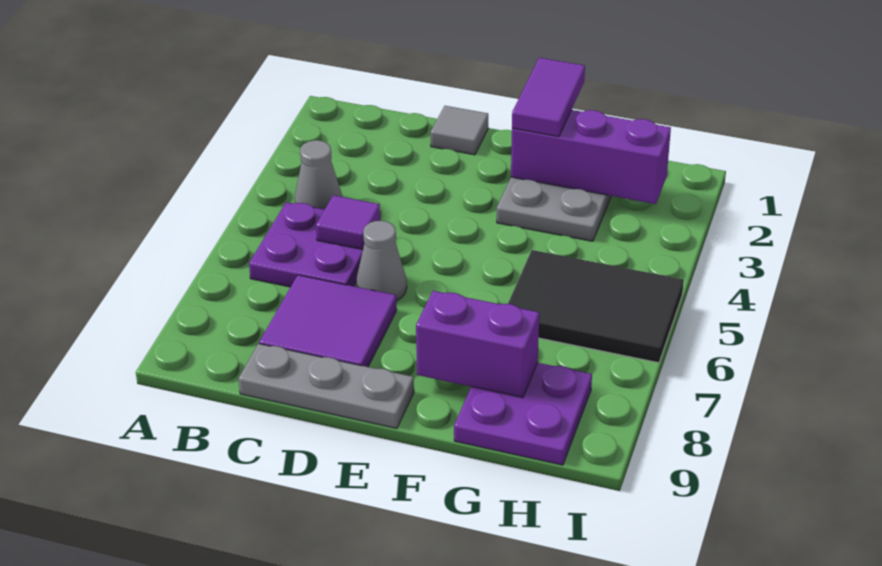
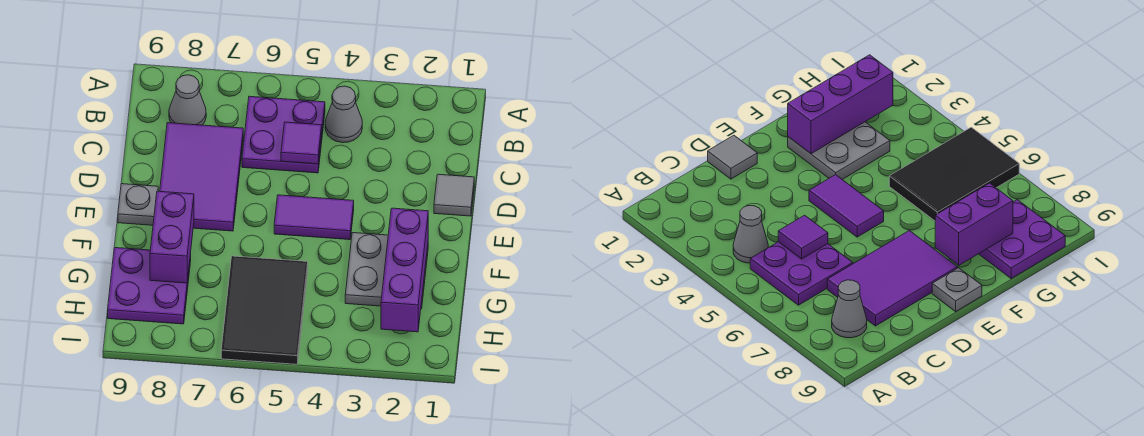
purple 2x2 tile [259,275,397,367] -> purple 2x3 tile [160,123,243,231]
grey 1x3 plate [238,344,414,429] -> grey 1x1 plate [118,184,158,225]
grey 1x1 cone [356,221,407,301] -> grey 1x1 cone moved to [169,75,206,125]
purple 1x2 tile [512,58,585,137] -> purple 1x2 tile moved to [274,195,354,240]

